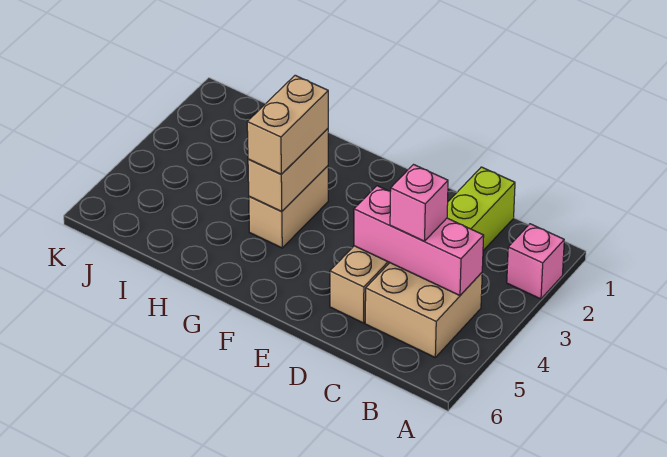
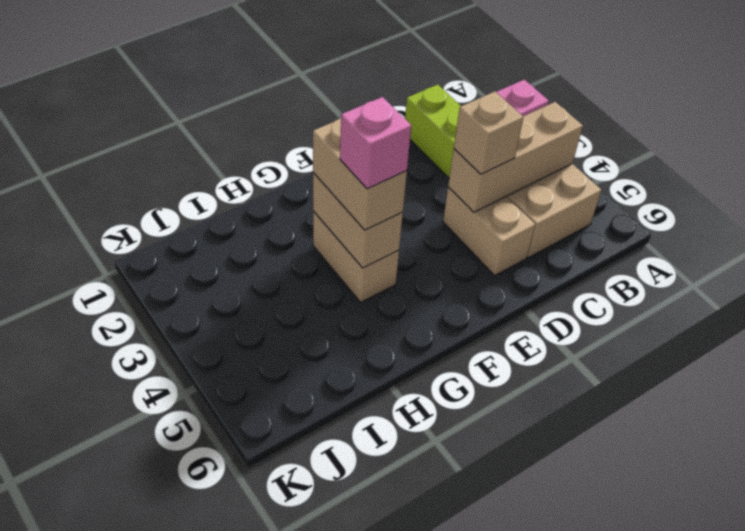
pink 1x3 brick [354,186,484,296] -> tan 1x3 brick [448,102,583,212]
pink 1x1 brick [390,165,448,241] -> pink 1x1 brick moved to [340,97,411,189]
none -> tan 1x1 brick [454,91,523,174]

